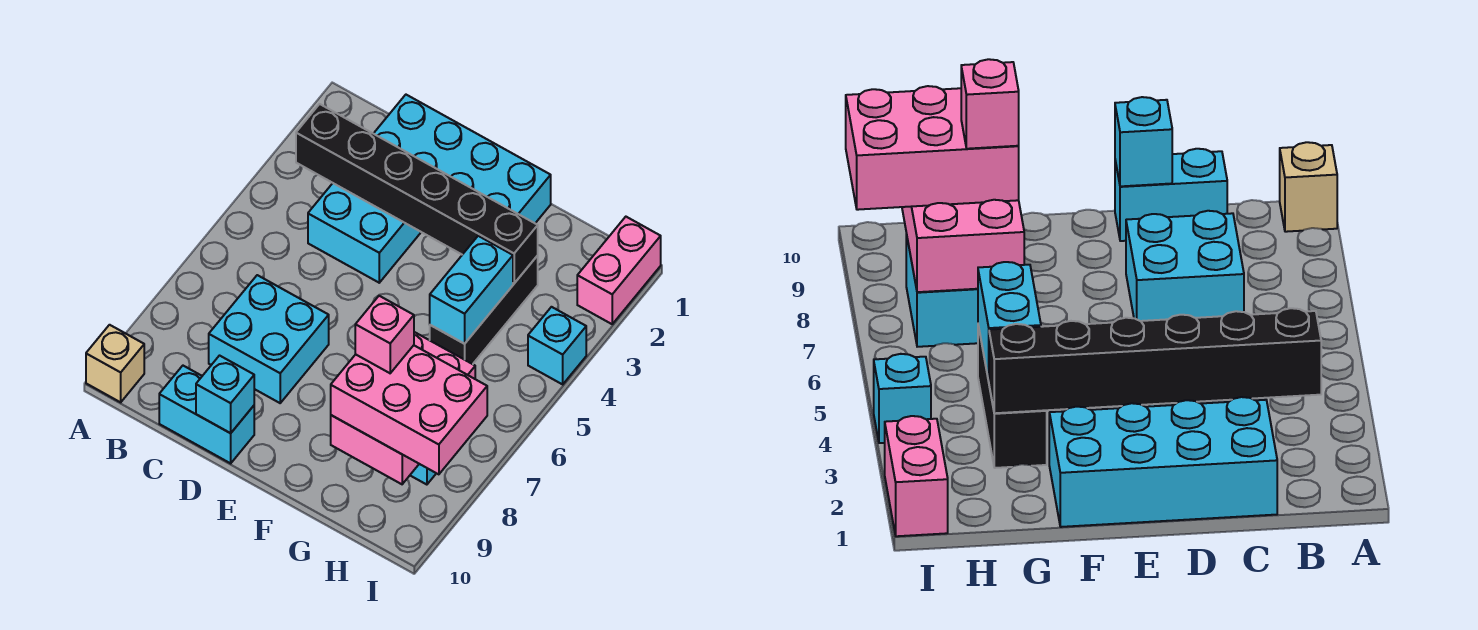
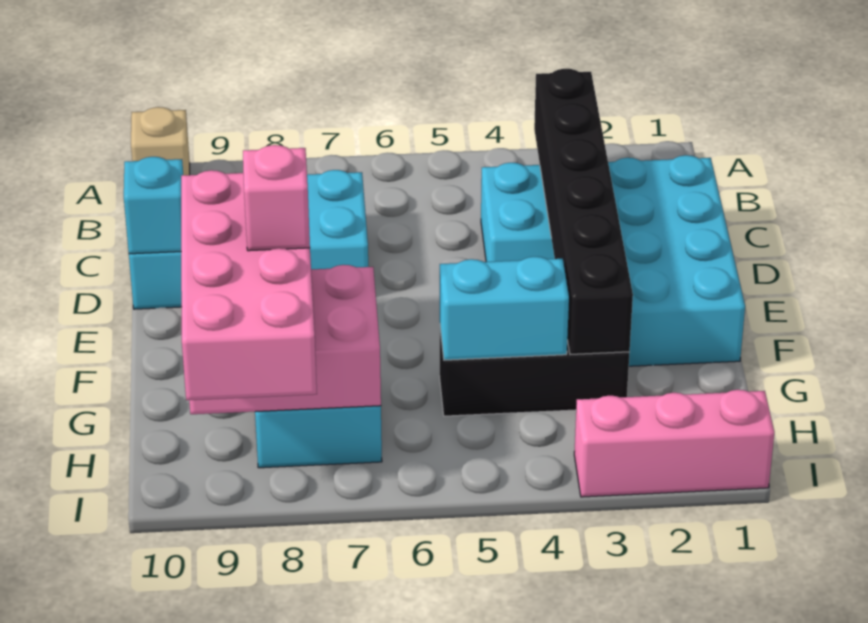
pink 2x3 brick [331,345,487,474] -> pink 2x4 brick [181,170,317,400]
pink 1x2 brick [577,217,661,324] -> pink 1x3 brick [574,390,774,497]
cyan 1x1 brick [528,307,586,384] -> none

